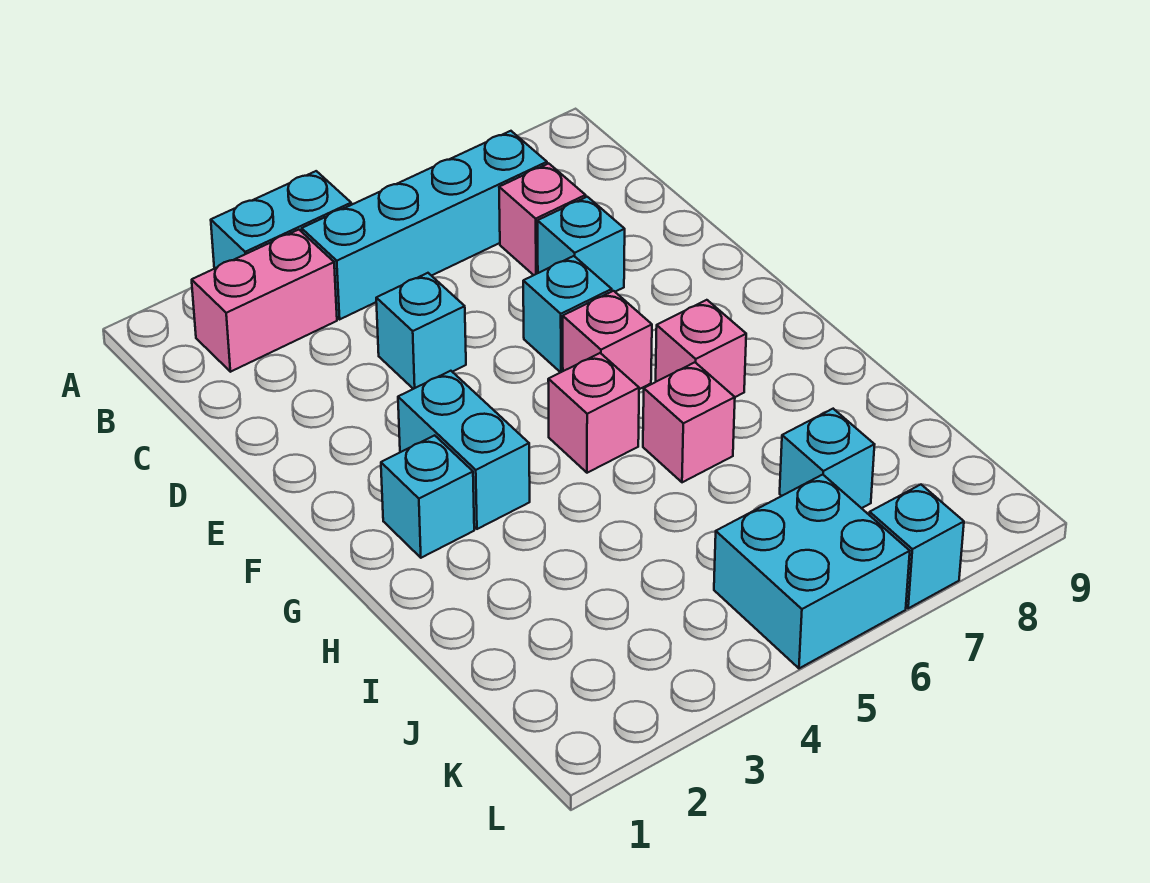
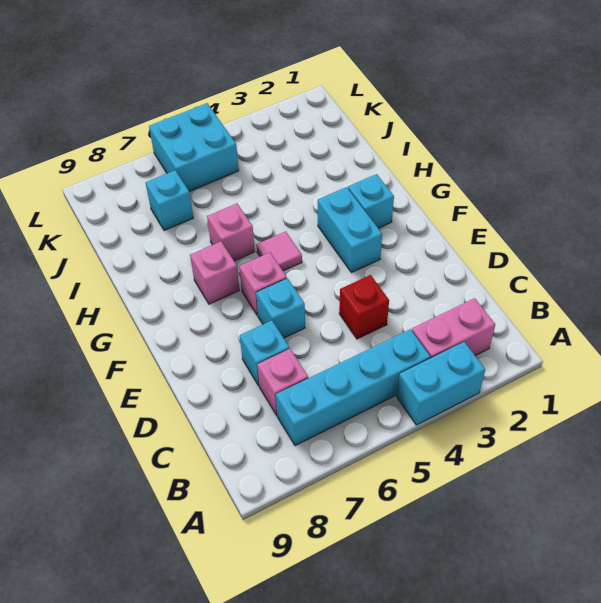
cyan 1x1 brick [376,273,466,389] -> red 1x1 brick [339,275,389,339]
pink 1x1 brick [548,353,639,473] -> pink 1x1 tile [256,232,302,271]
cyan 1x1 brick [869,485,964,608] -> none

